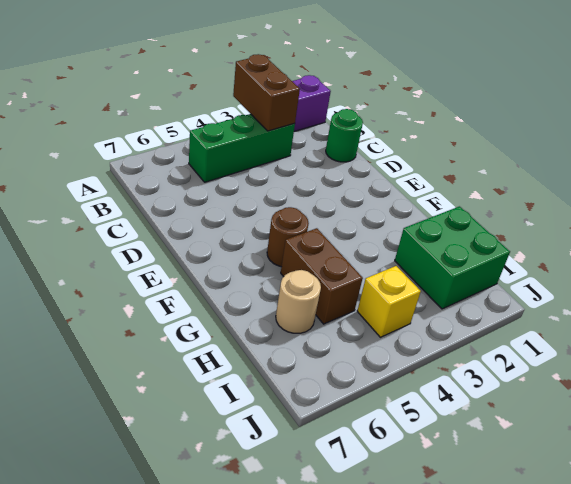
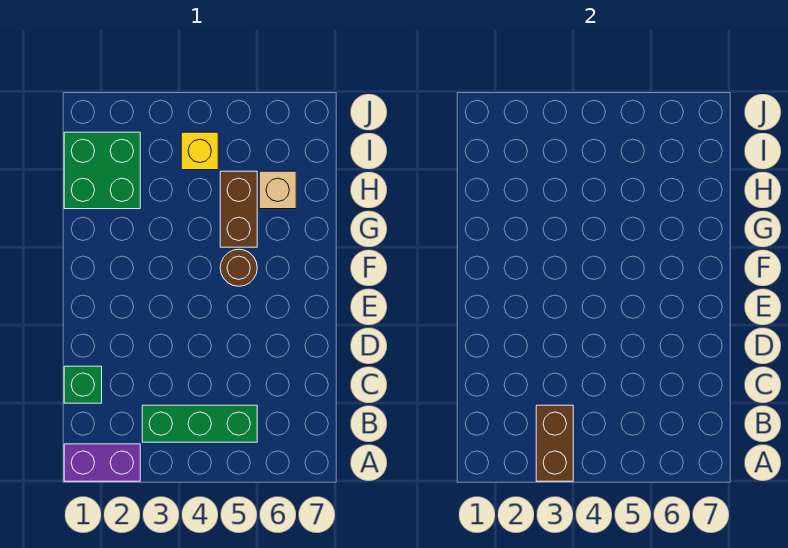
green 1x1 round brick [326,109,363,162] -> green 1x1 brick [64,366,102,403]
tan 1x1 round brick [276,270,321,333] -> tan 1x1 brick [259,171,296,209]

